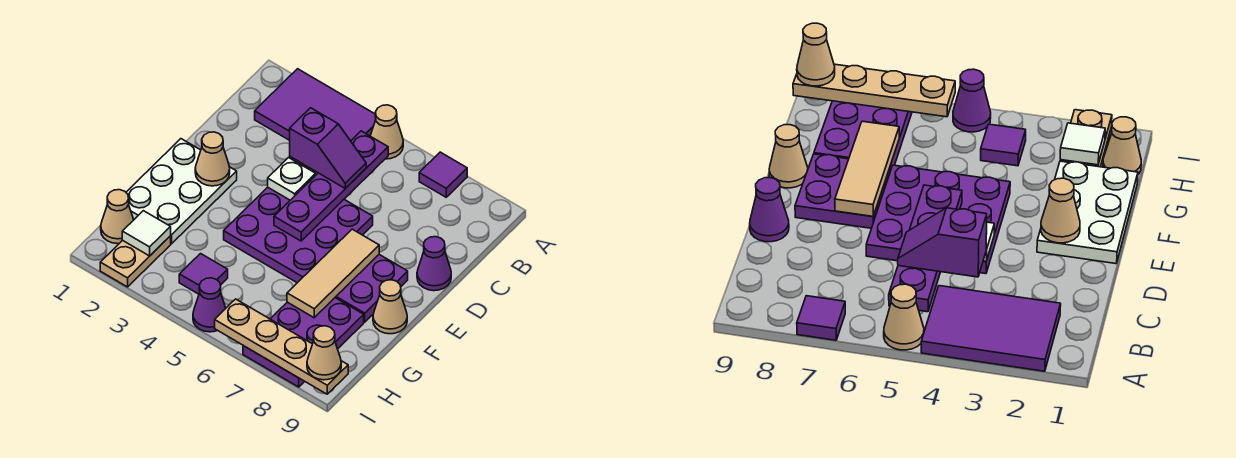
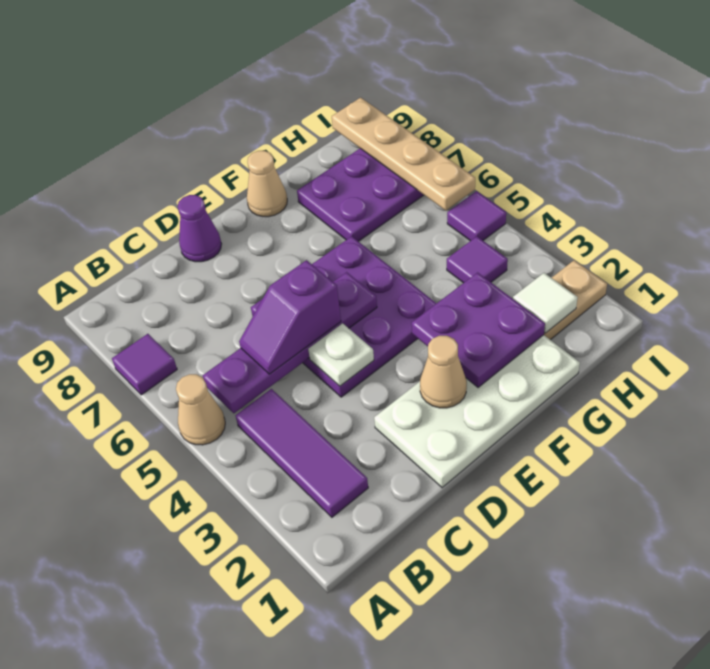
purple 2x3 tile [255,69,376,141] -> purple 1x3 tile [235,389,368,517]
purple 1x2 slope [290,108,366,188] -> purple 1x2 slope turned to [239,260,341,374]
white 2x3 plate [126,139,237,244] -> white 2x4 plate [374,335,580,488]
purple 2x2 plate [335,255,408,322] -> purple 2x2 plate moved to [412,273,545,388]
tan 1x3 tile [287,229,379,318] -> none
tan 1x1 cone [101,190,133,244] -> none
purple 1x1 cone [193,278,226,332] -> purple 1x1 tile [447,191,506,241]
tan 1x1 cone [307,326,341,380] -> none

